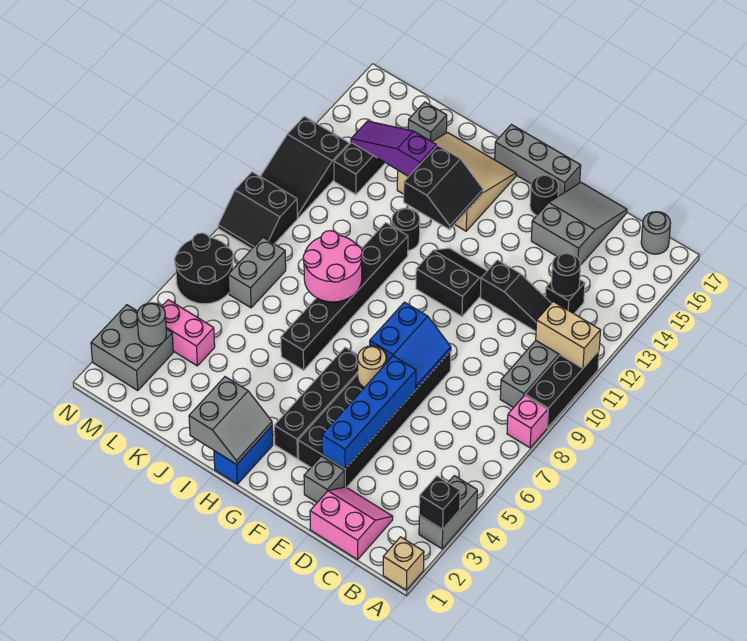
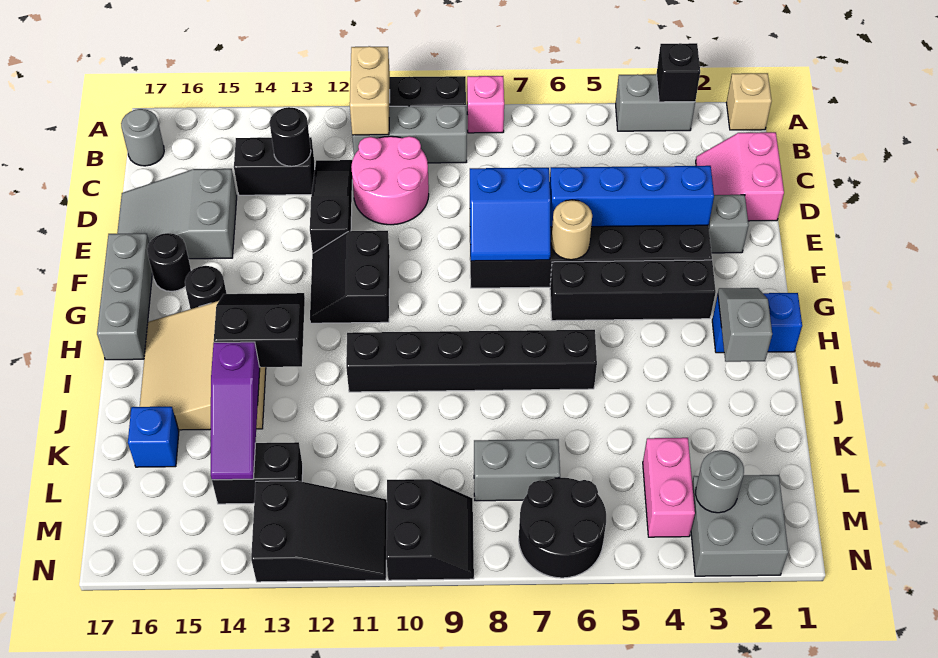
black 1x1 brick [545,280,585,314] -> black 1x2 brick [234,137,315,195]
blue 2x2 slope [370,302,451,389] -> blue 2x2 slope turned to [470,168,550,261]
grey 2x2 slope [189,377,272,464] -> grey 1x2 slope [718,288,772,362]
pink 2x2 round brick [303,231,362,302] -> pink 2x2 round brick moved to [351,136,429,225]
black 1x1 round brick [392,208,420,250] -> black 1x1 round brick moved to [185,266,227,309]
grey 1x1 brick [408,102,447,142] -> blue 1x1 brick [128,407,179,467]

